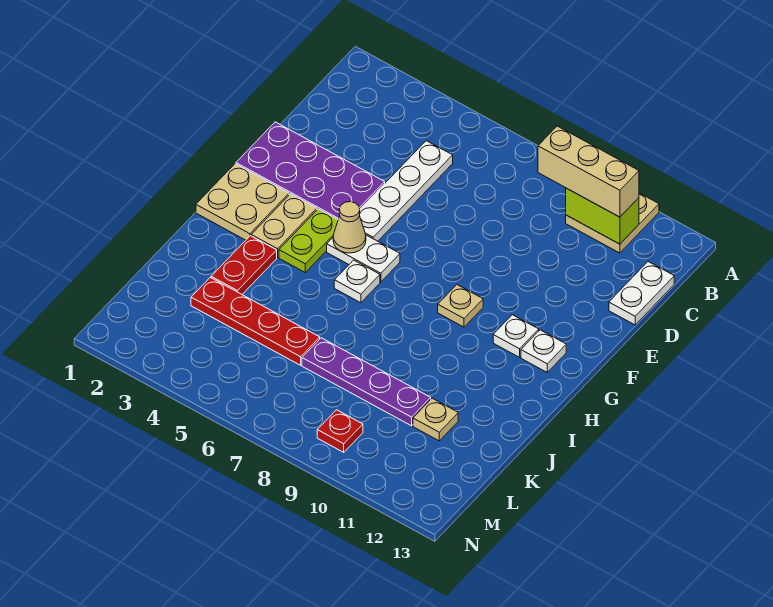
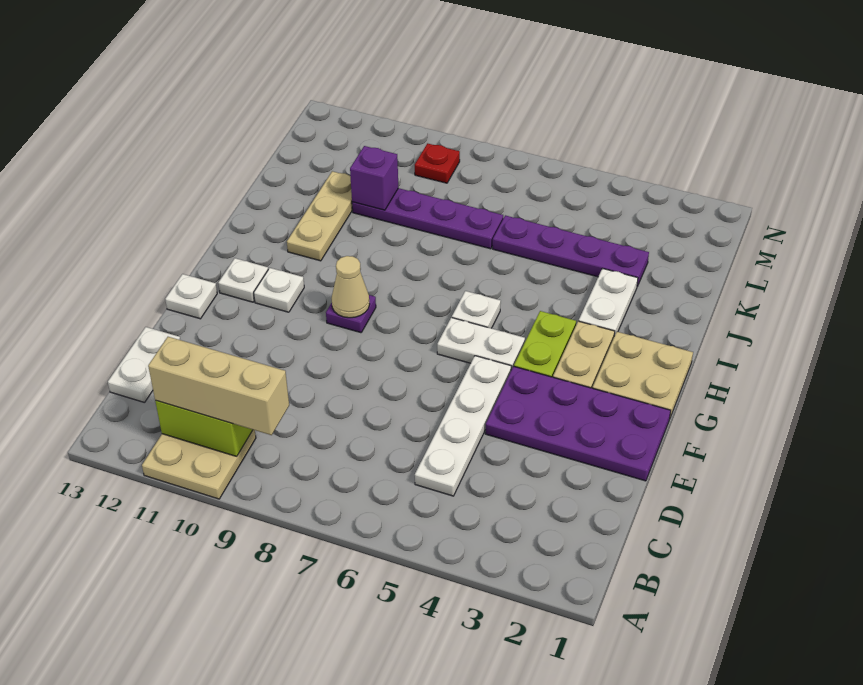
none -> white 1x1 plate [165,274,217,319]
tan 1x1 cone [333,202,366,253] -> tan 1x1 cone moved to [332,256,370,318]
tan 1x1 plate [438,285,483,327] -> purple 1x1 plate [326,295,376,333]
red 1x2 plate [211,236,277,294] -> white 1x2 plate [579,268,638,336]
red 1x4 plate [191,277,320,365] -> purple 1x4 plate [493,215,649,286]
none -> purple 1x1 brick [350,146,398,210]
tan 1x1 plate [413,398,458,441] -> tan 1x3 plate [287,171,353,261]

